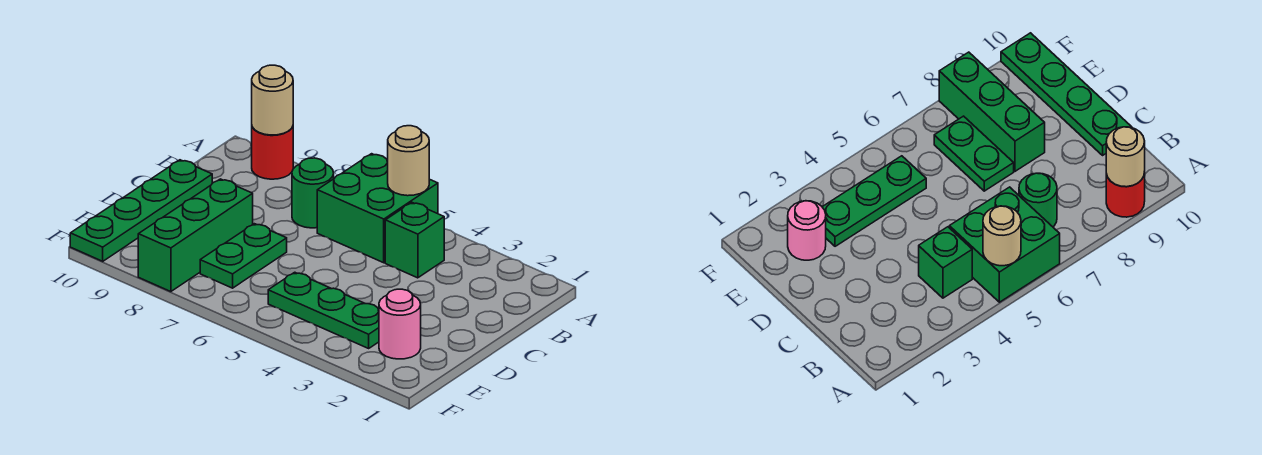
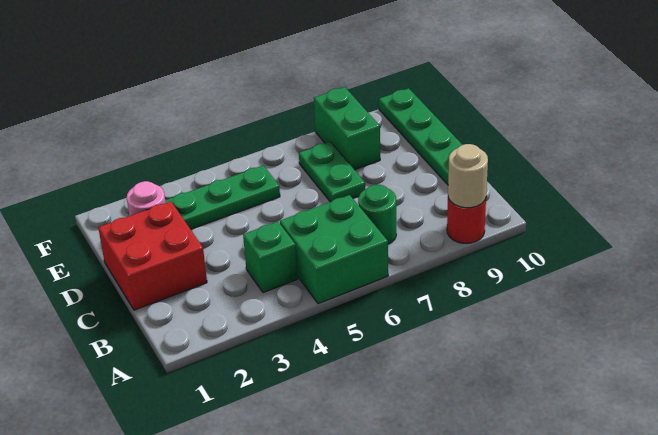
tan 1x1 round brick [388,126,429,196] -> none
none -> red 2x2 brick [98,201,207,310]
green 1x3 brick [138,179,253,292] -> green 1x2 brick [314,87,380,170]

